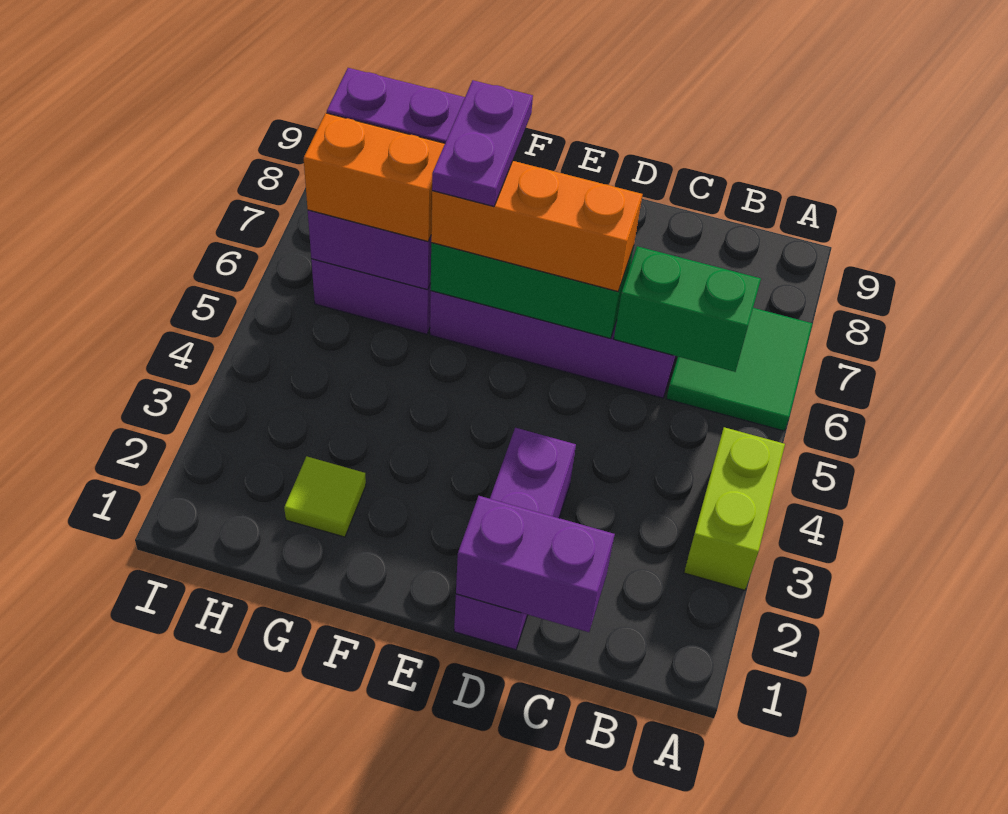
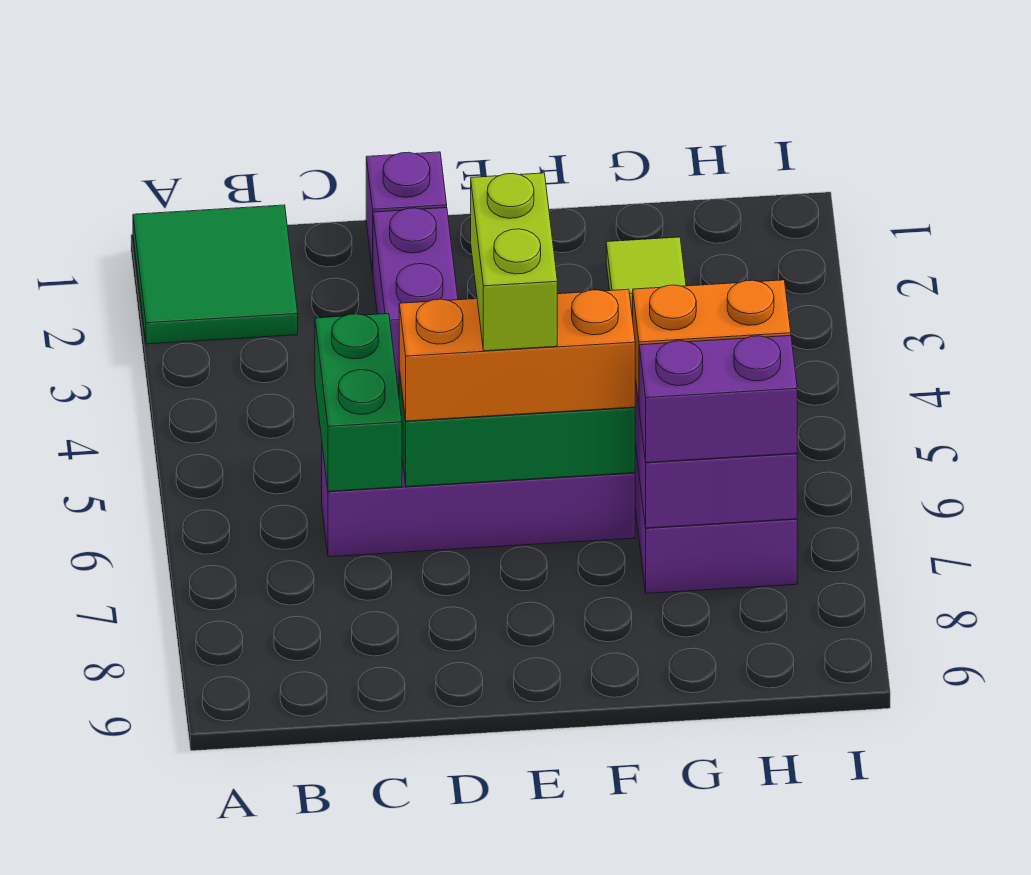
lime 1x2 brick [684,427,785,590] -> lime 1x2 brick moved to [471,173,557,351]
green 2x2 tile [666,308,812,431] -> green 2x2 tile moved to [133,205,298,344]
green 1x2 brick [614,246,761,372] -> green 1x2 brick turned to [315,314,402,491]
purple 1x2 brick [456,496,615,632] -> none
purple 1x2 plate [432,80,533,207] -> none

